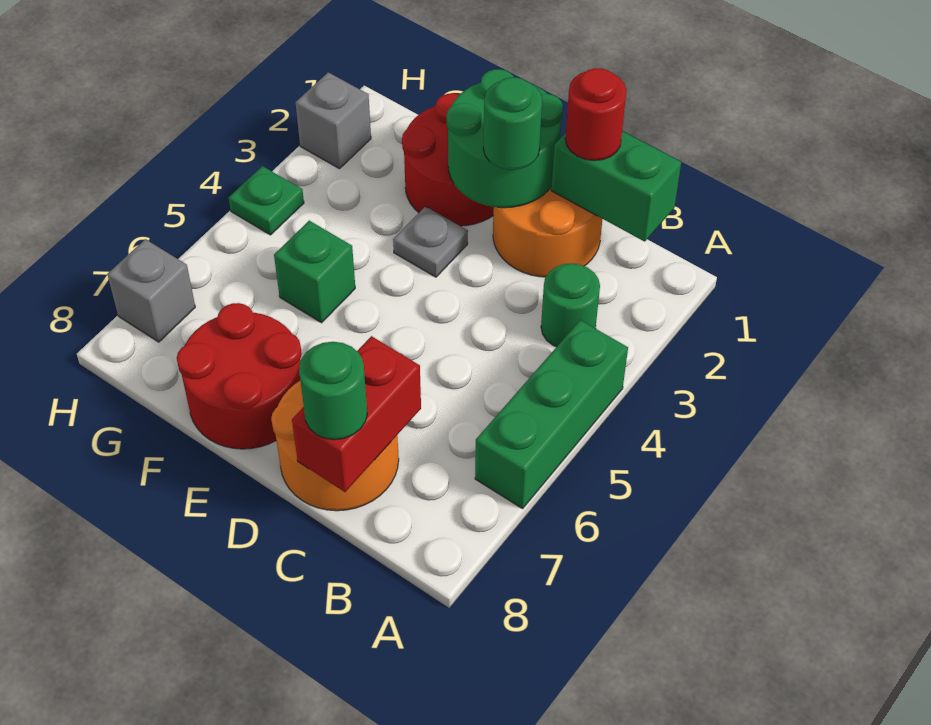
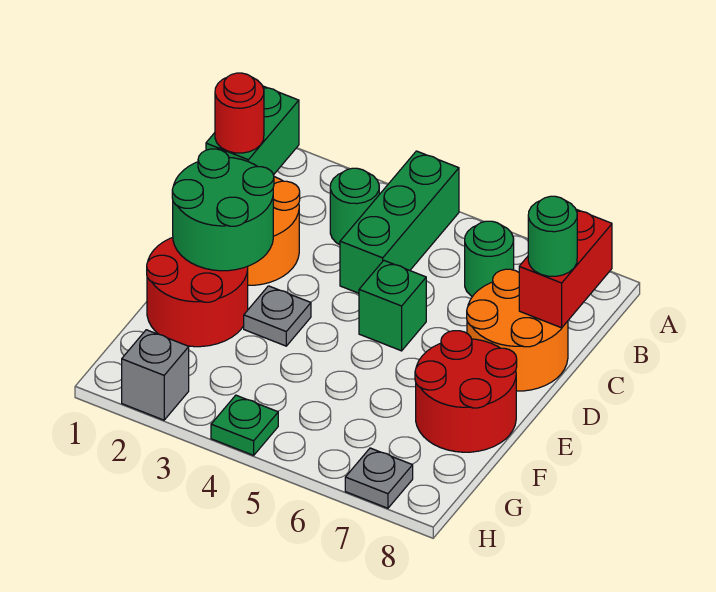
green 1x3 brick [475,320,628,509] -> green 1x3 brick turned to [340,151,459,293]
red 1x2 brick [292,336,421,492] -> red 1x2 brick turned to [519,209,612,328]
green 1x1 round brick [483,77,542,170] -> green 1x1 round brick moved to [465,221,514,297]
green 1x1 brick [274,221,355,323] -> green 1x1 brick moved to [359,261,426,351]
grey 1x1 brick [107,239,195,342] -> grey 1x1 plate [345,448,413,508]

